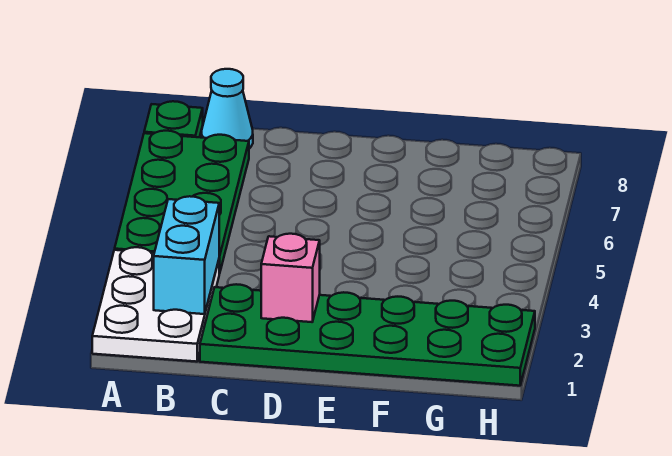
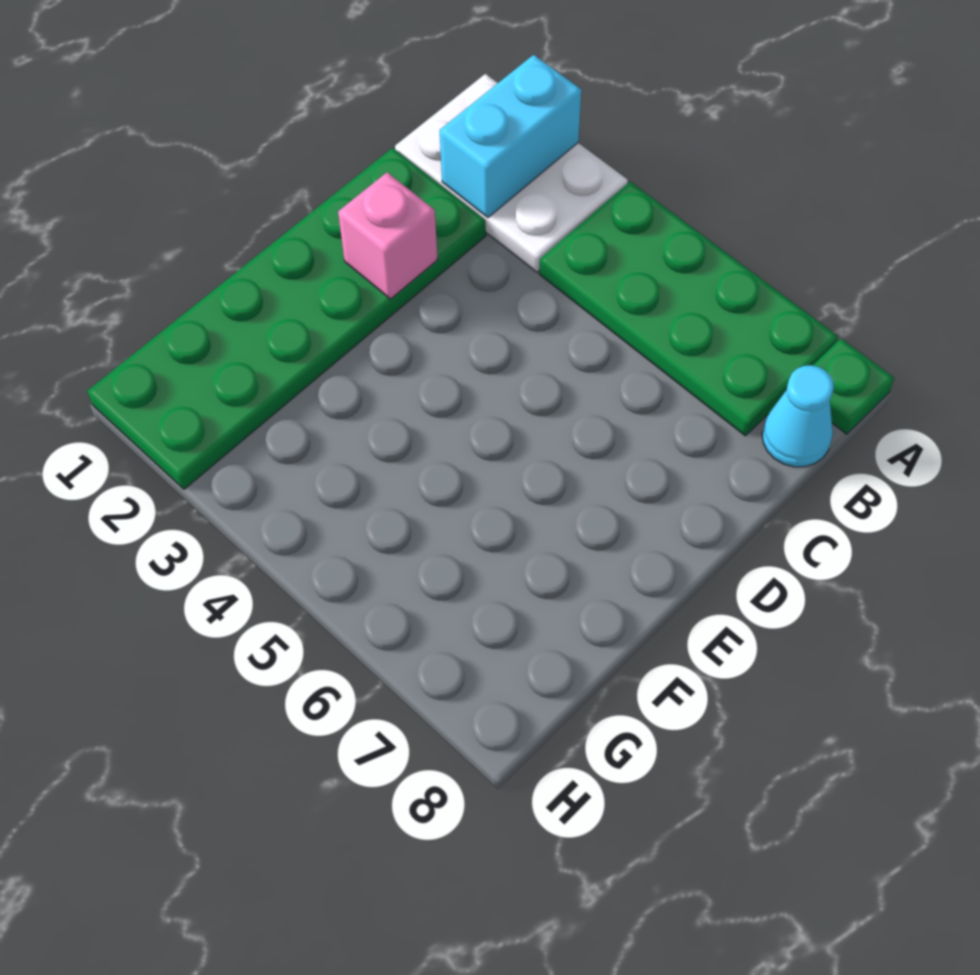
cyan 1x2 brick [154,196,219,314] -> cyan 1x2 brick turned to [440,55,581,218]

